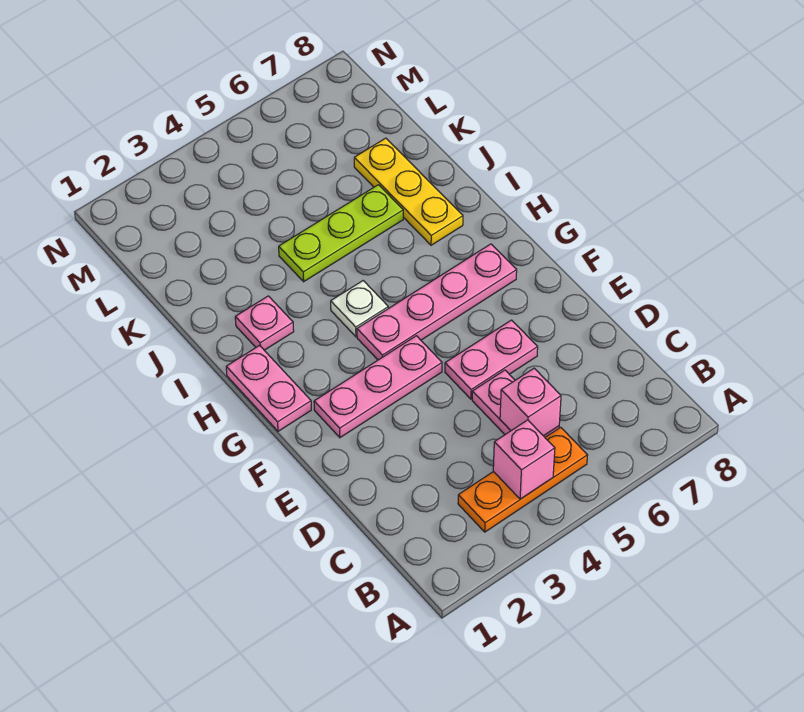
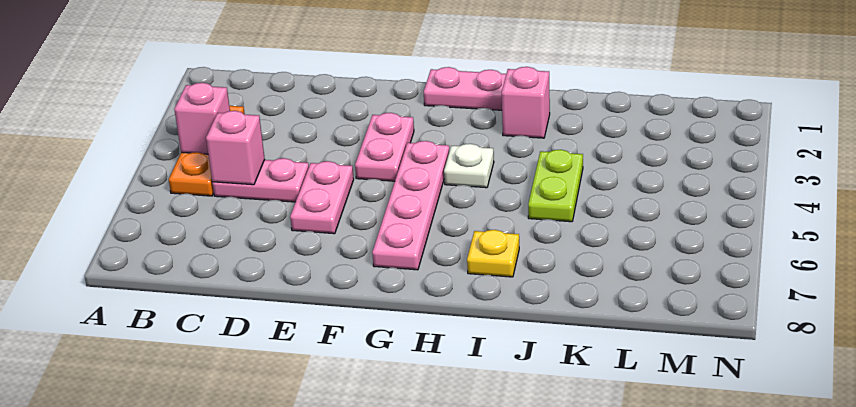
pink 1x3 plate [314,336,442,438] -> pink 1x2 plate [355,113,414,181]
pink 1x1 plate [235,296,294,350] -> pink 1x1 brick [502,67,550,138]
yellow 1x3 plate [354,138,463,245] -> yellow 1x1 plate [467,230,519,277]
lime 1x3 plate [279,185,403,282] -> lime 1x2 plate [528,150,583,222]

